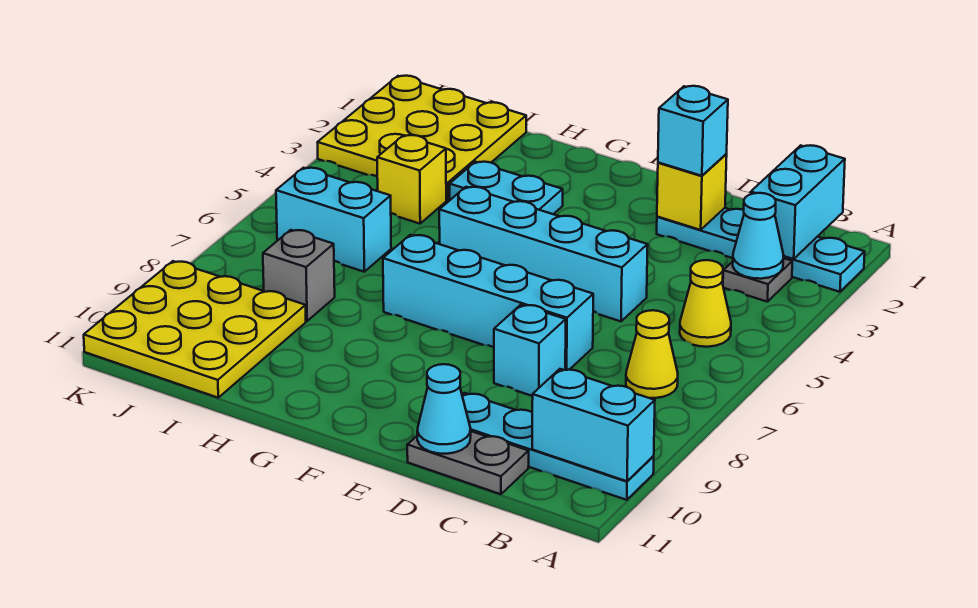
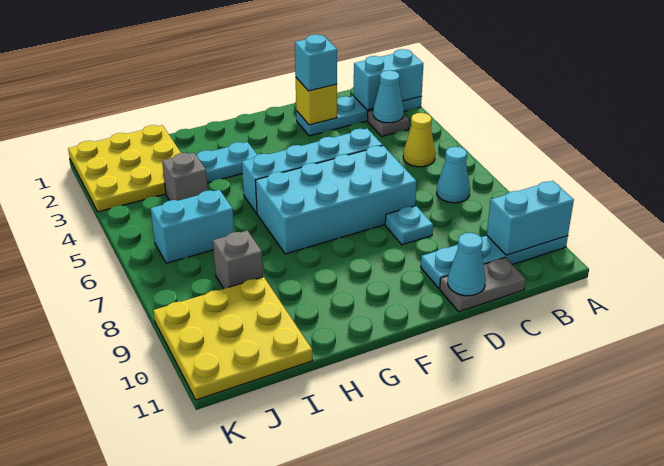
cyan 1x2 brick [751,145,845,259] -> cyan 1x2 brick turned to [354,49,423,110]
yellow 1x1 cone [626,310,678,398] -> cyan 1x1 cone [437,147,470,203]
cyan 1x4 brick [383,235,593,370] -> cyan 2x4 brick [255,146,417,254]
cyan 1x1 brick [494,305,566,396] -> cyan 1x1 plate [385,206,433,245]
yellow 1x1 brick [377,135,446,224] -> grey 1x1 brick [162,153,208,201]

